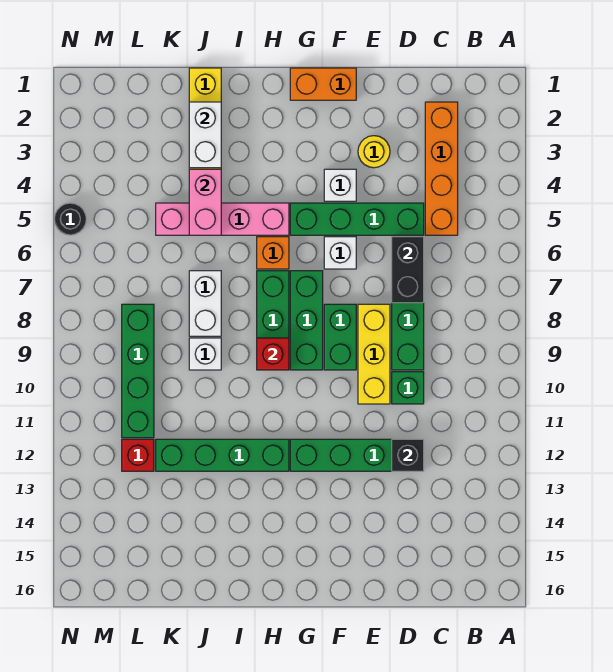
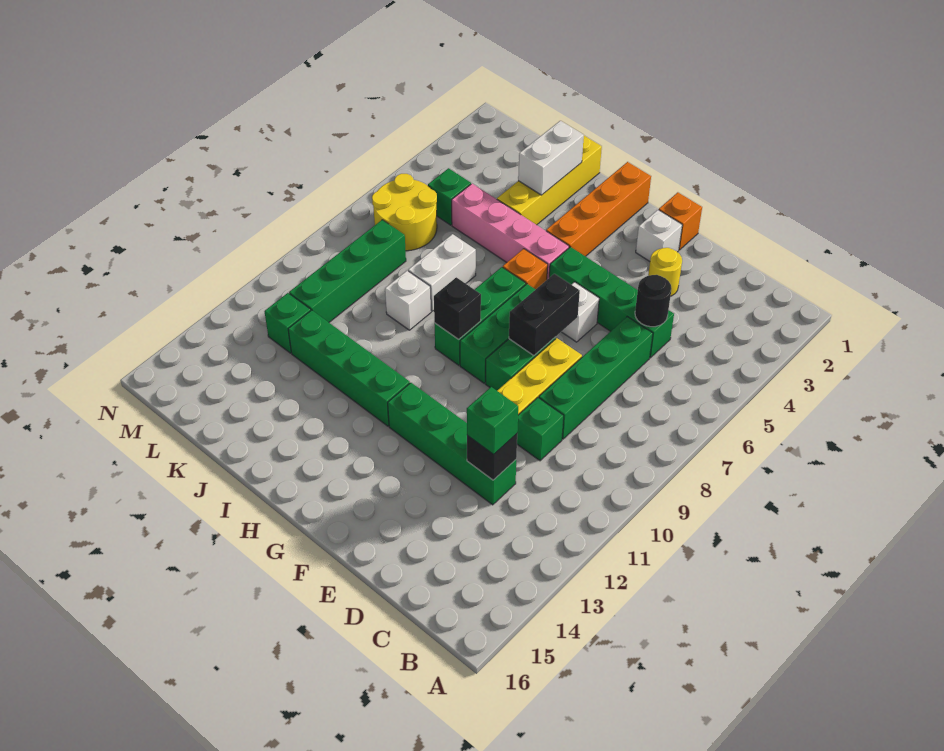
orange 1x4 brick [425,102,458,235] -> orange 1x4 brick moved to [546,162,651,256]
black 1x2 brick [392,237,424,303] -> black 1x2 brick moved to [509,274,580,356]
none -> green 1x1 brick [467,387,518,454]
orange 1x2 brick [290,68,356,100] -> orange 1x1 brick [659,192,702,250]
white 1x1 brick [324,169,356,201] -> white 1x1 brick moved to [636,210,682,261]
red 1x1 brick [257,338,289,370] -> black 1x1 brick [434,277,481,340]
pink 1x2 brick [189,169,221,235] -> none
none -> green 1x1 brick [428,168,471,225]
none -> yellow 2x2 round brick [372,174,437,251]
red 1x1 brick [122,439,154,471] -> green 1x1 brick [264,293,311,353]
black 1x1 round brick [54,203,86,235] -> black 1x1 round brick moved to [635,275,672,327]

